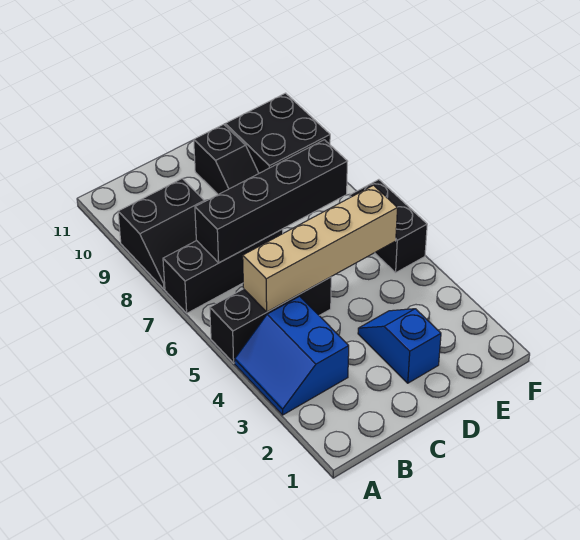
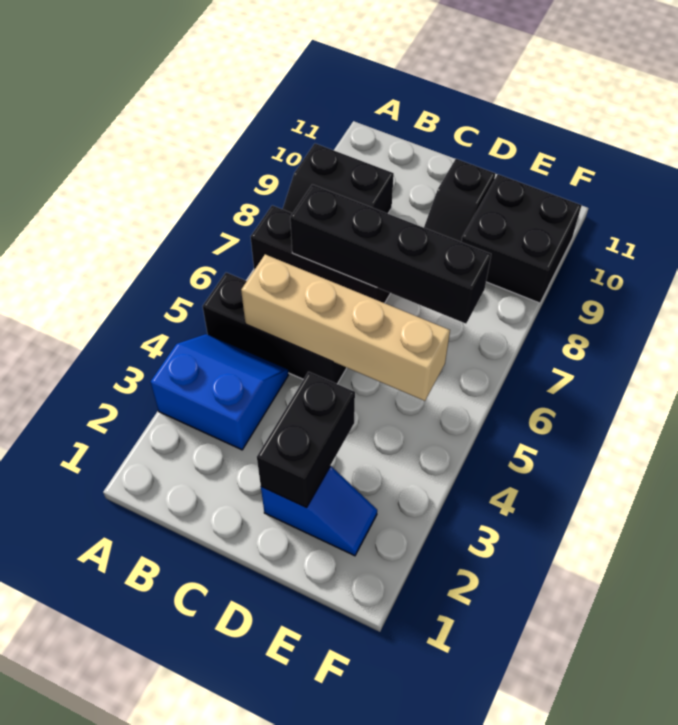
blue 2x2 slope [235,296,349,415] -> blue 2x2 slope turned to [150,334,288,450]
blue 1x2 slope [358,309,441,383] -> blue 1x2 slope turned to [261,466,377,556]
black 1x2 brick [349,180,427,273] -> black 1x2 brick moved to [257,372,355,508]

